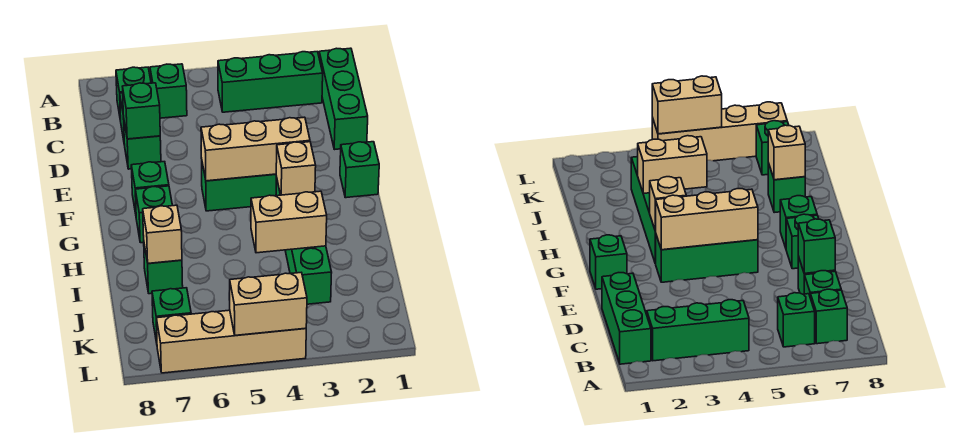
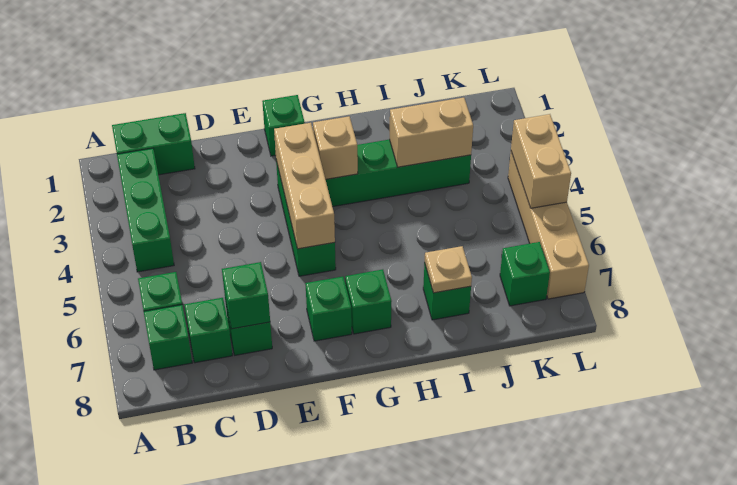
green 1x3 brick [319,48,368,150] -> green 1x2 brick [112,113,195,175]
tan 1x2 brick [251,191,327,253] -> tan 1x2 brick turned to [389,98,473,167]
tan 1x1 brick [143,205,182,263] -> tan 1x1 plate [425,246,472,293]

